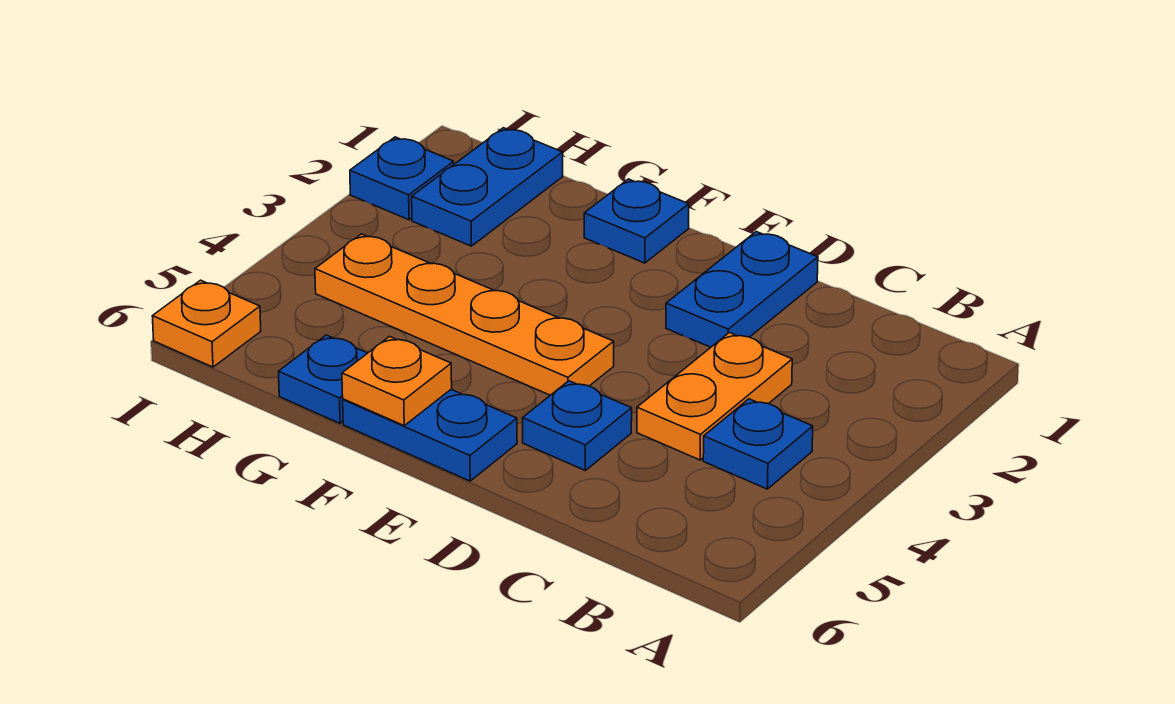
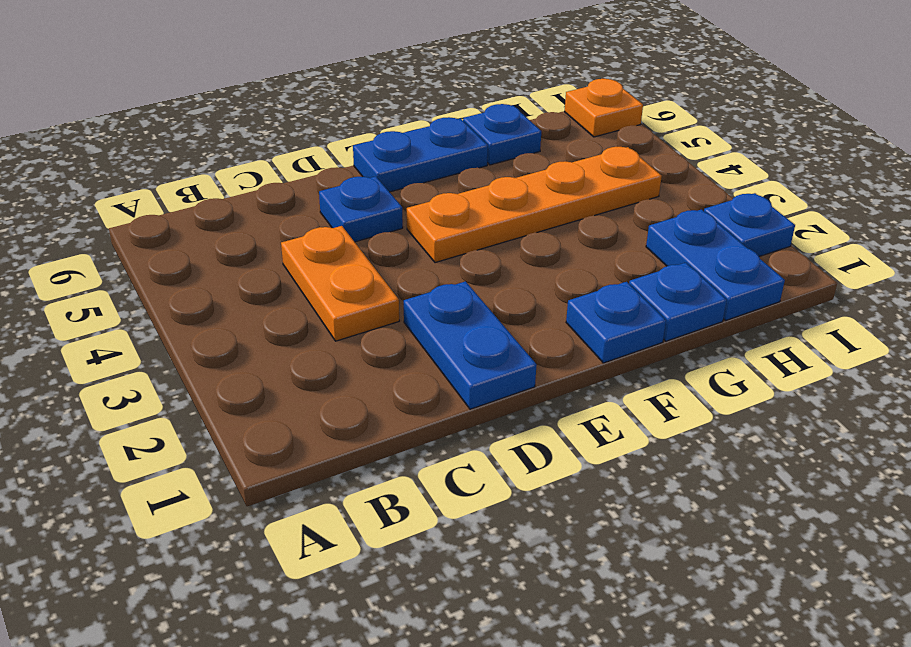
blue 1x1 plate [703,399,813,489] -> blue 1x1 plate moved to [629,263,727,341]
orange 1x1 plate [342,337,452,426] -> none

